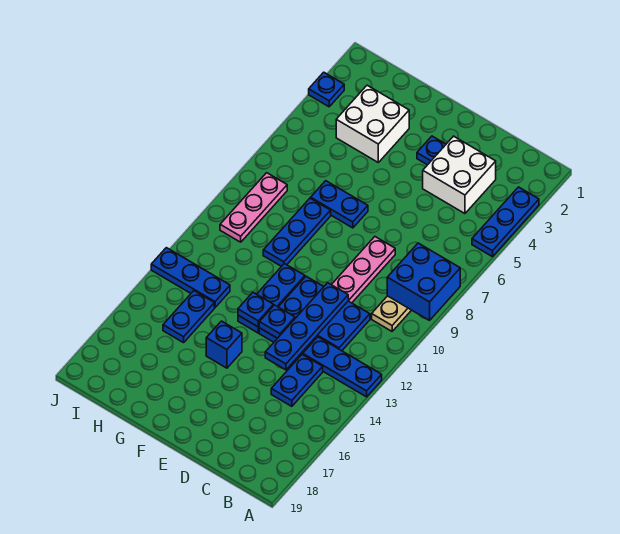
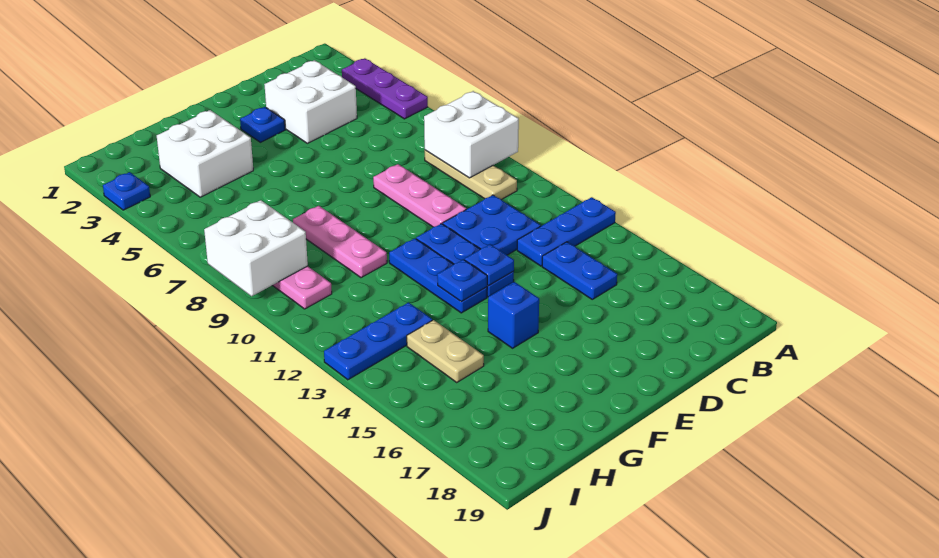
blue 1x3 plate [472,187,539,257] -> purple 1x3 plate [342,58,428,119]
blue 2x2 brick [387,243,460,320] -> white 2x2 brick [424,91,519,178]
blue 1x4 plate [265,283,348,370] -> none
blue 1x2 plate [311,181,368,228] -> none
blue 1x3 plate [263,198,331,266] -> pink 1x3 plate [293,206,387,278]
blue 1x2 plate [163,291,214,343] -> tan 1x2 plate [407,320,484,382]
none -> white 2x2 brick [204,200,308,296]

